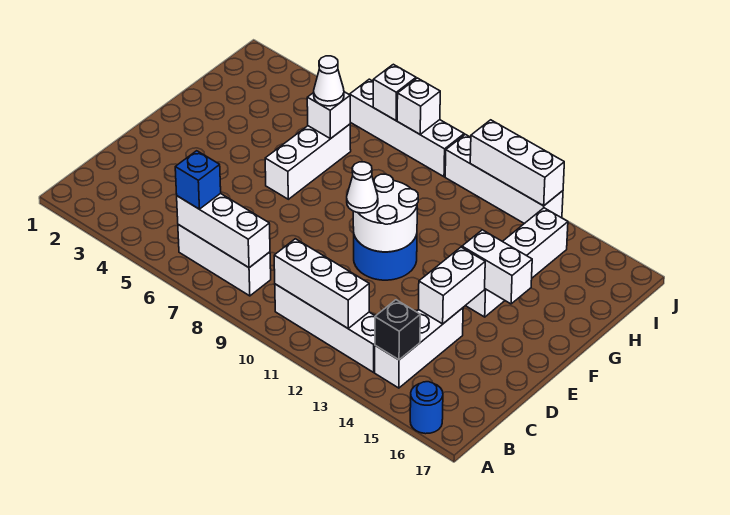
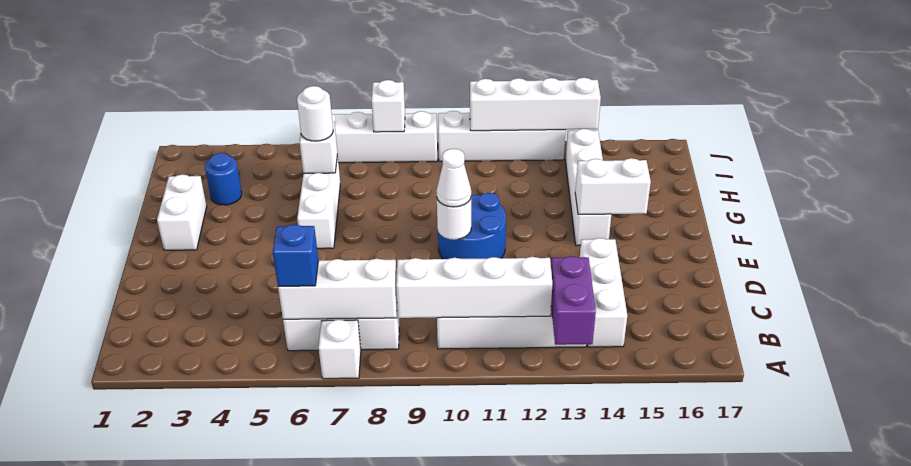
none -> purple 1x2 brick [551,256,596,345]
blue 1x1 round brick [410,382,443,434] -> blue 1x1 round brick moved to [205,153,242,205]
white 1x3 brick [274,239,369,328] -> white 1x4 brick [396,257,552,318]
black 1x1 brick [375,300,420,360] -> none
white 1x2 brick [419,247,485,324] -> white 1x2 brick moved to [157,174,207,250]
white 2x2 round brick [353,174,418,252] -> white 1x1 round brick [437,199,471,240]
white 1x1 cone [314,56,344,106] -> white 1x1 round brick [297,86,333,141]
white 1x1 brick [373,64,416,120] -> white 1x1 brick moved to [318,320,361,379]
white 1x3 brick [470,120,564,206] -> white 1x4 brick [470,78,601,131]

